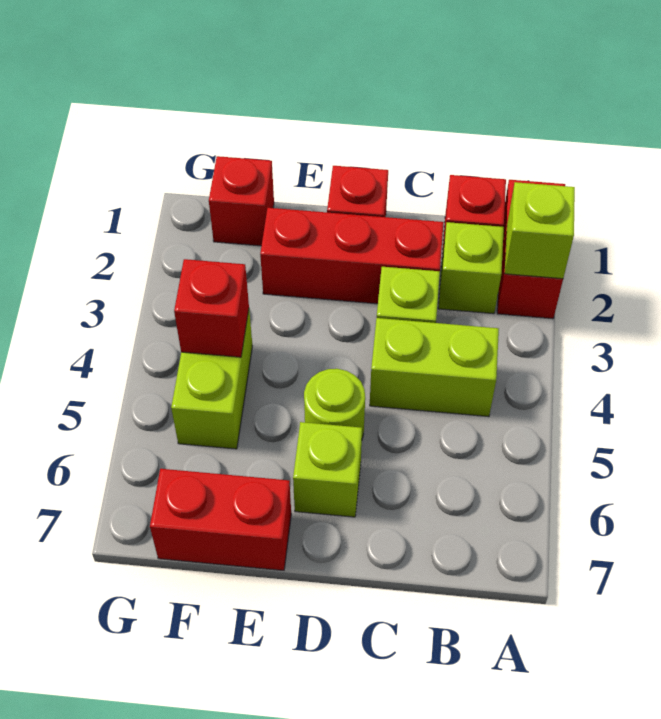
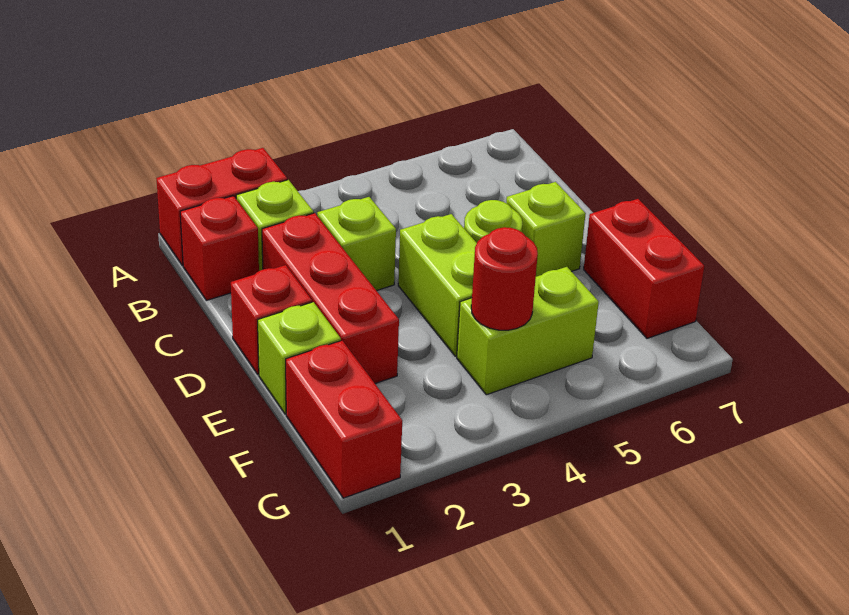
lime 1x1 brick [505,182,575,279] -> lime 1x1 brick moved to [258,302,341,414]
lime 1x2 brick [370,318,499,417] -> lime 1x2 brick moved to [398,214,477,356]
red 1x1 brick [209,156,274,246] -> red 1x2 brick [286,341,402,498]
red 1x1 brick [174,259,249,357] -> red 1x1 round brick [471,227,538,330]

